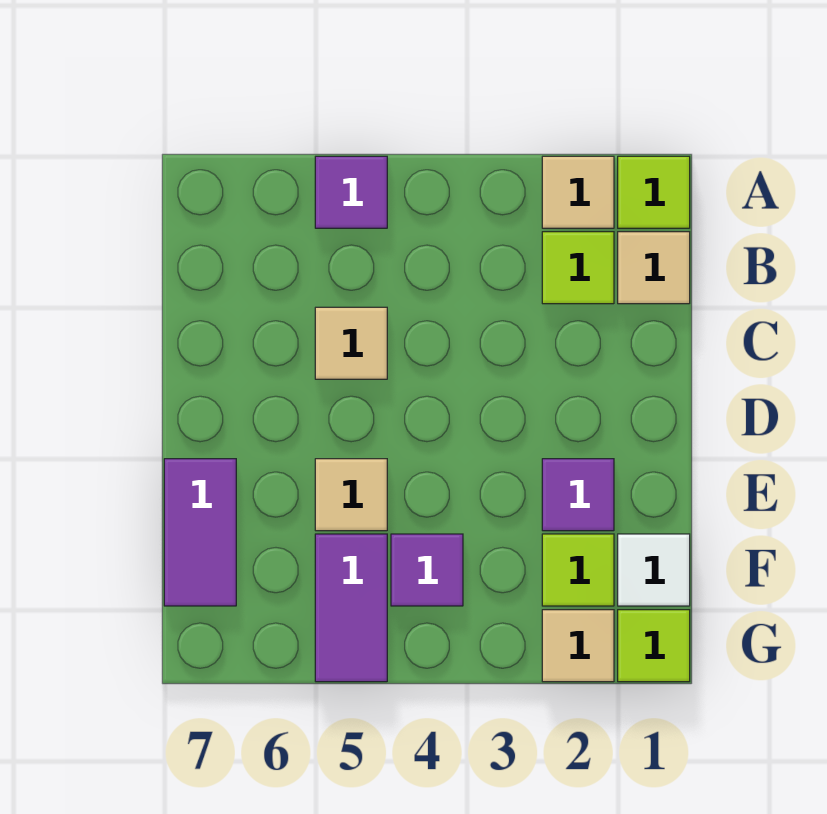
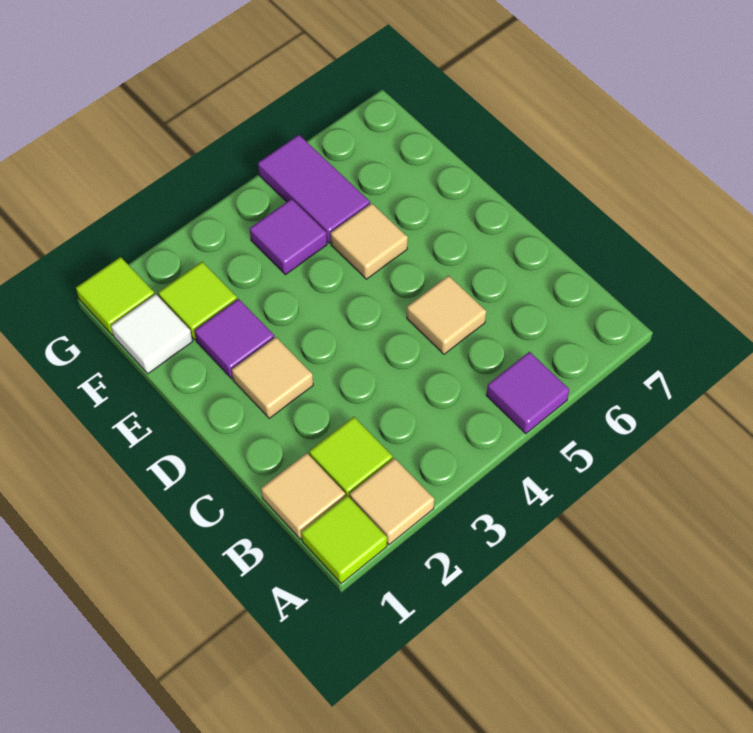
purple 1x2 tile [164,459,236,606] -> none
tan 1x1 tile [542,610,614,682] -> tan 1x1 tile moved to [232,337,313,418]

